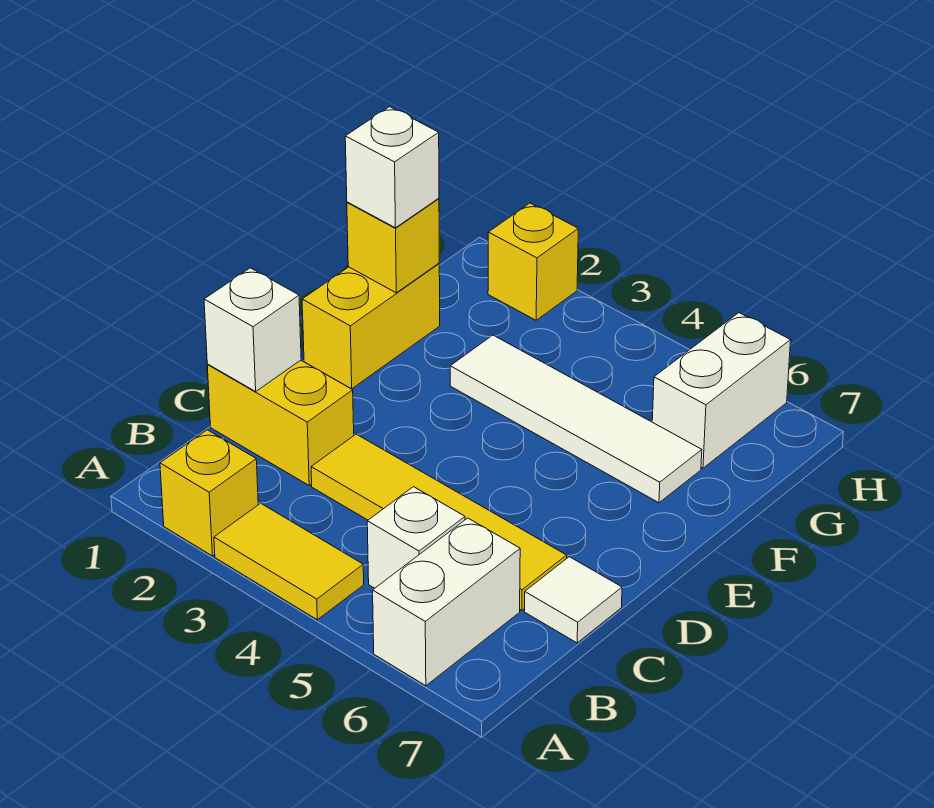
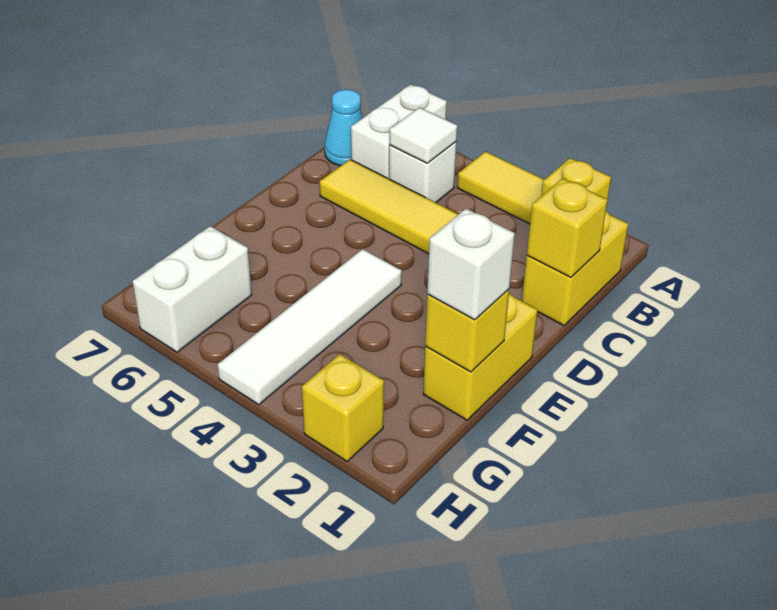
none -> cyan 1x1 cone [325,89,363,166]
yellow 1x2 brick [207,360,354,485] -> yellow 1x2 brick turned to [522,211,628,326]
white 1x1 brick [204,268,301,391] -> yellow 1x1 brick [527,178,608,277]
white 1x1 tile [524,557,622,643] -> white 1x1 tile moved to [389,107,457,163]
white 1x4 tile [450,335,702,503] -> white 1x4 tile turned to [218,249,402,405]

